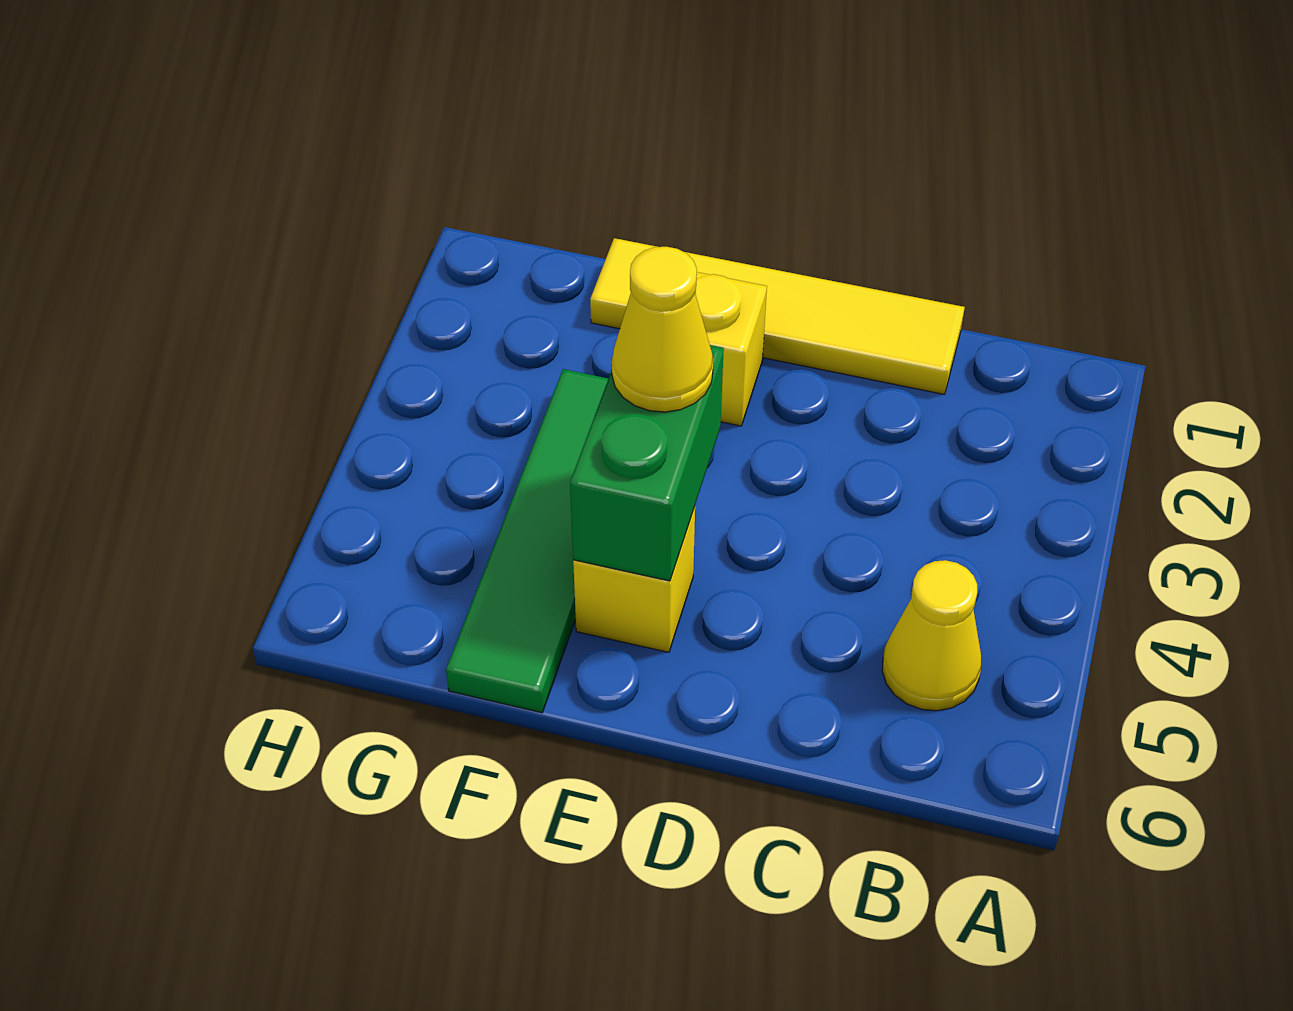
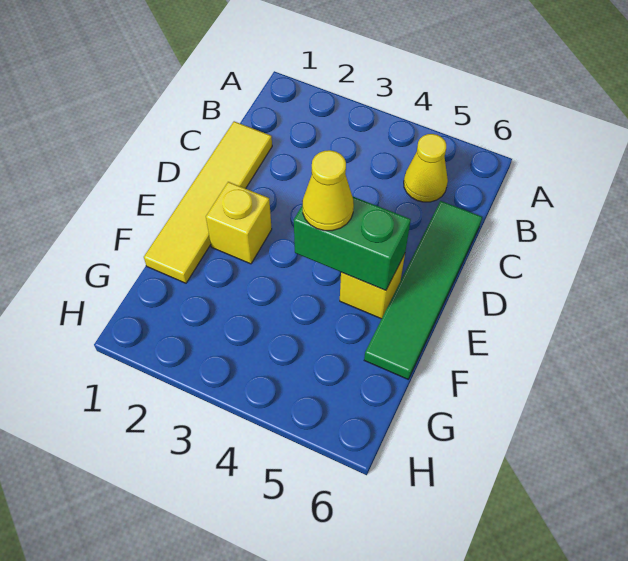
green 1x4 tile [446,369,608,713] -> green 1x4 tile turned to [364,201,482,379]

